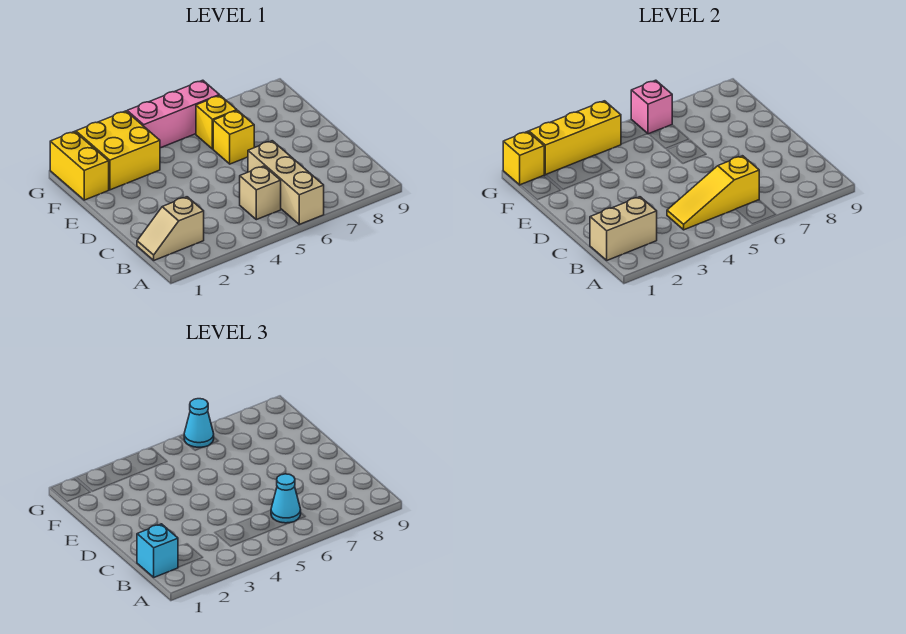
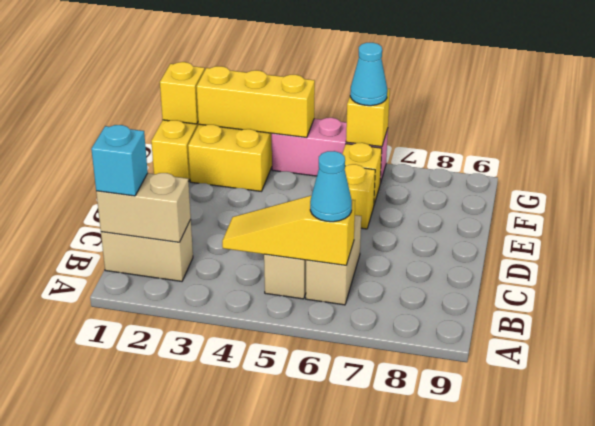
tan 1x3 brick [248,141,324,224] -> tan 1x2 brick [306,215,361,305]
tan 1x2 slope [137,197,204,260] -> tan 1x2 brick [101,220,193,281]
pink 1x1 brick [631,80,672,134] -> yellow 1x1 brick [346,89,390,147]

